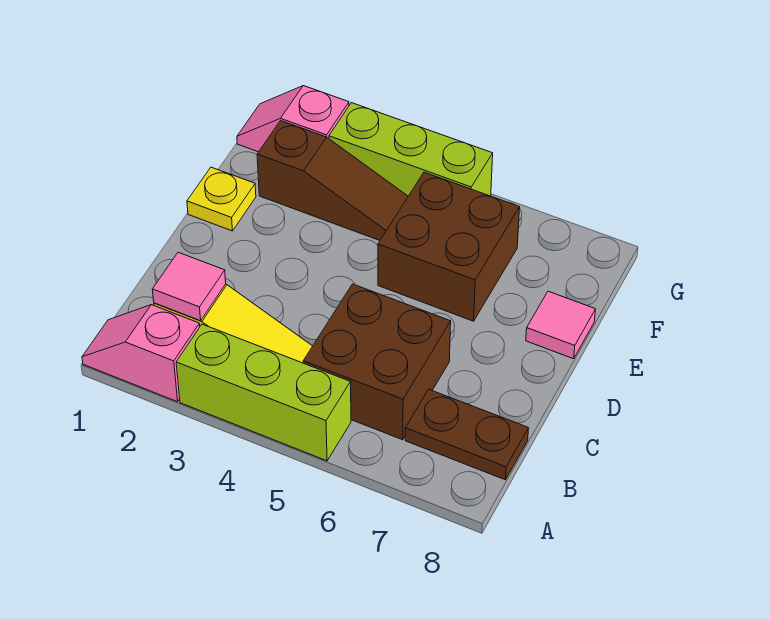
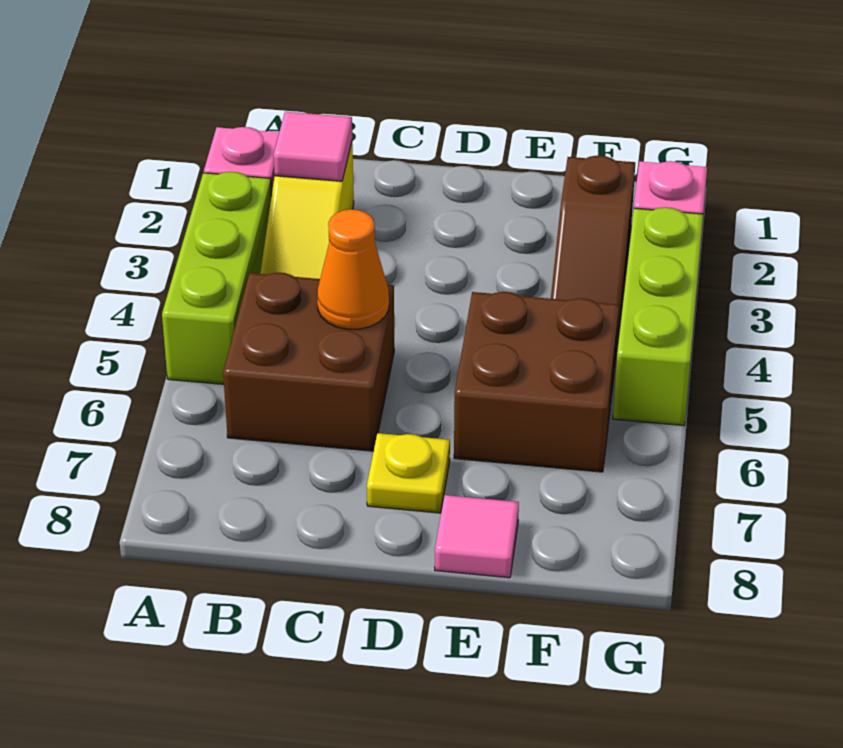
brown 1x2 plate [405,389,529,480] -> none
none -> orange 1x1 cone [317,209,389,329]
yellow 1x1 plate [187,167,256,231] -> yellow 1x1 plate moved to [367,433,450,513]

